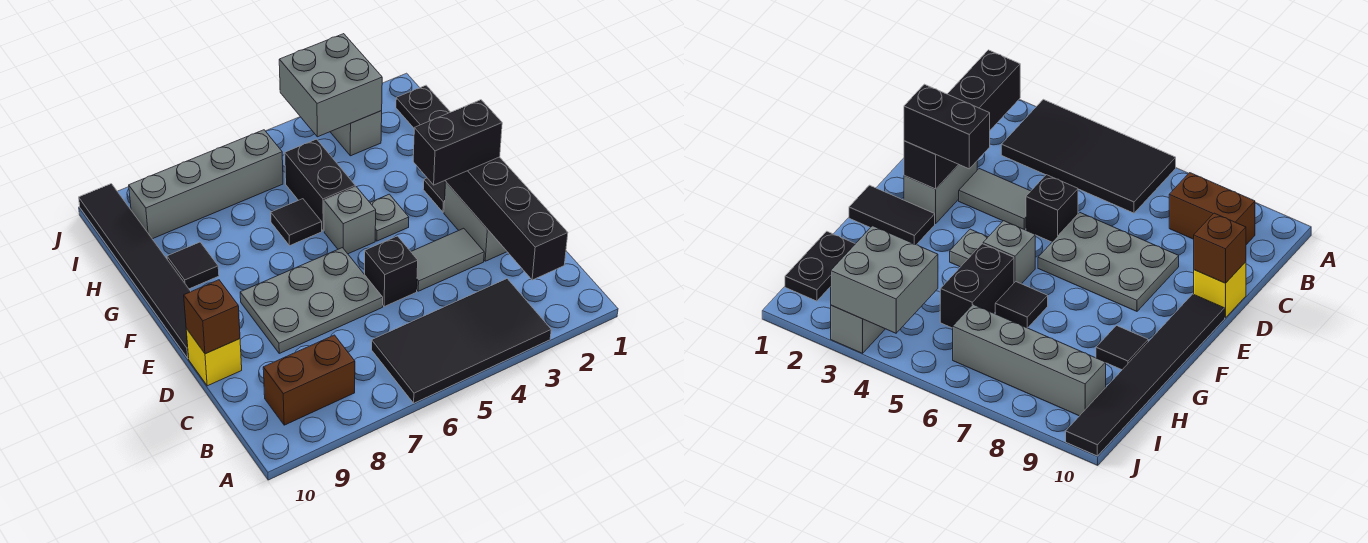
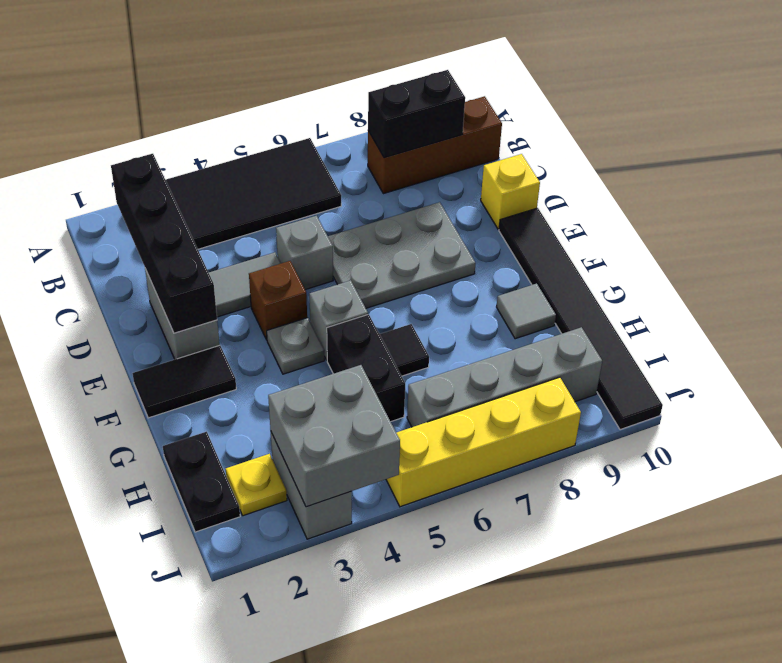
brown 1x2 brick [263,335,355,425] -> brown 1x3 brick [368,96,502,194]
black 1x1 brick [365,236,418,307] -> grey 1x1 brick [276,216,333,290]
brown 1x1 brick [184,280,240,354] -> brown 1x1 brick moved to [249,261,307,340]
black 1x2 brick [413,100,502,185] -> black 1x2 brick moved to [368,70,465,158]
black 1x1 tile [167,242,219,289] -> grey 1x1 tile [497,284,556,339]
none -> yellow 1x1 plate [226,454,287,516]
none -> yellow 1x4 brick [386,377,581,507]

